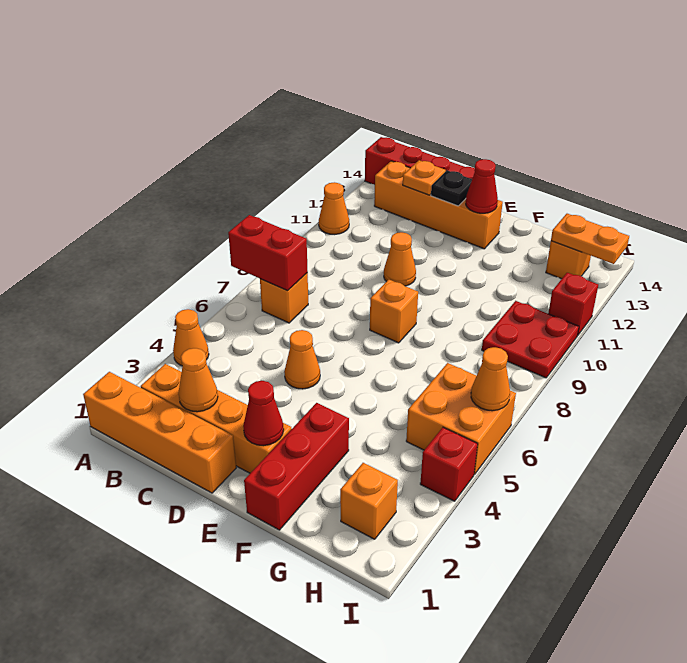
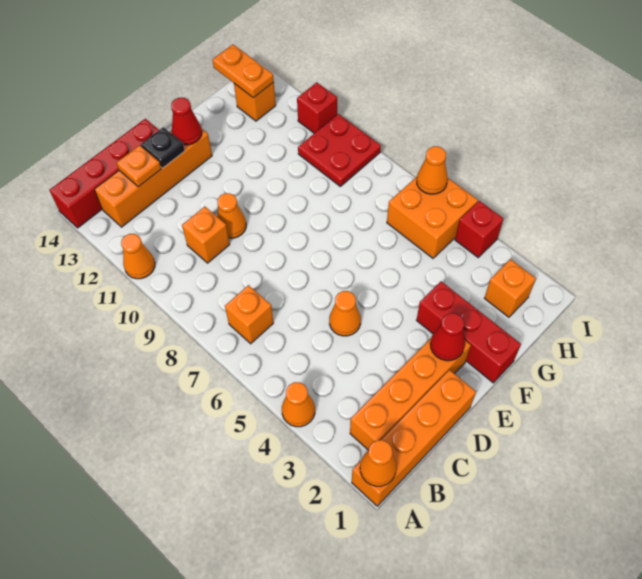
red 1x2 brick [228,215,308,291] -> none
orange 1x1 cone [178,348,218,412] -> orange 1x1 cone moved to [360,440,397,486]
orange 1x1 brick [370,280,418,343] -> orange 1x1 brick moved to [182,207,230,263]
orange 1x2 plate [551,214,629,264] -> orange 1x2 plate turned to [212,45,274,98]

